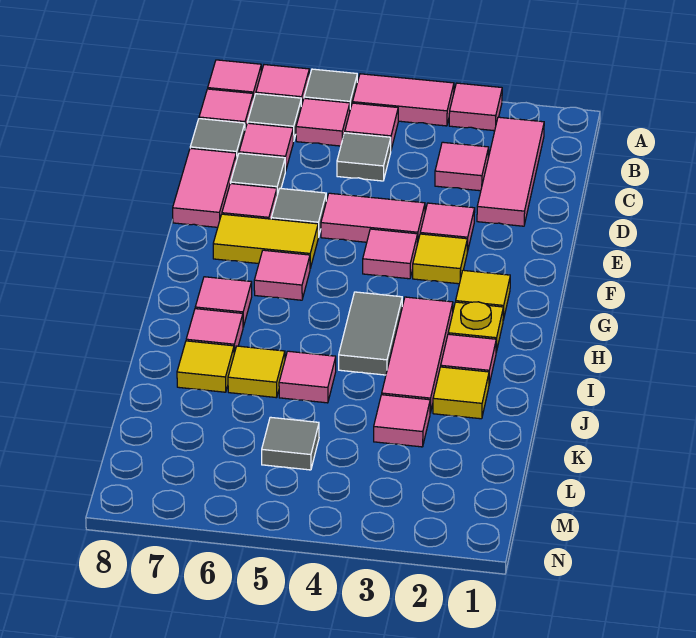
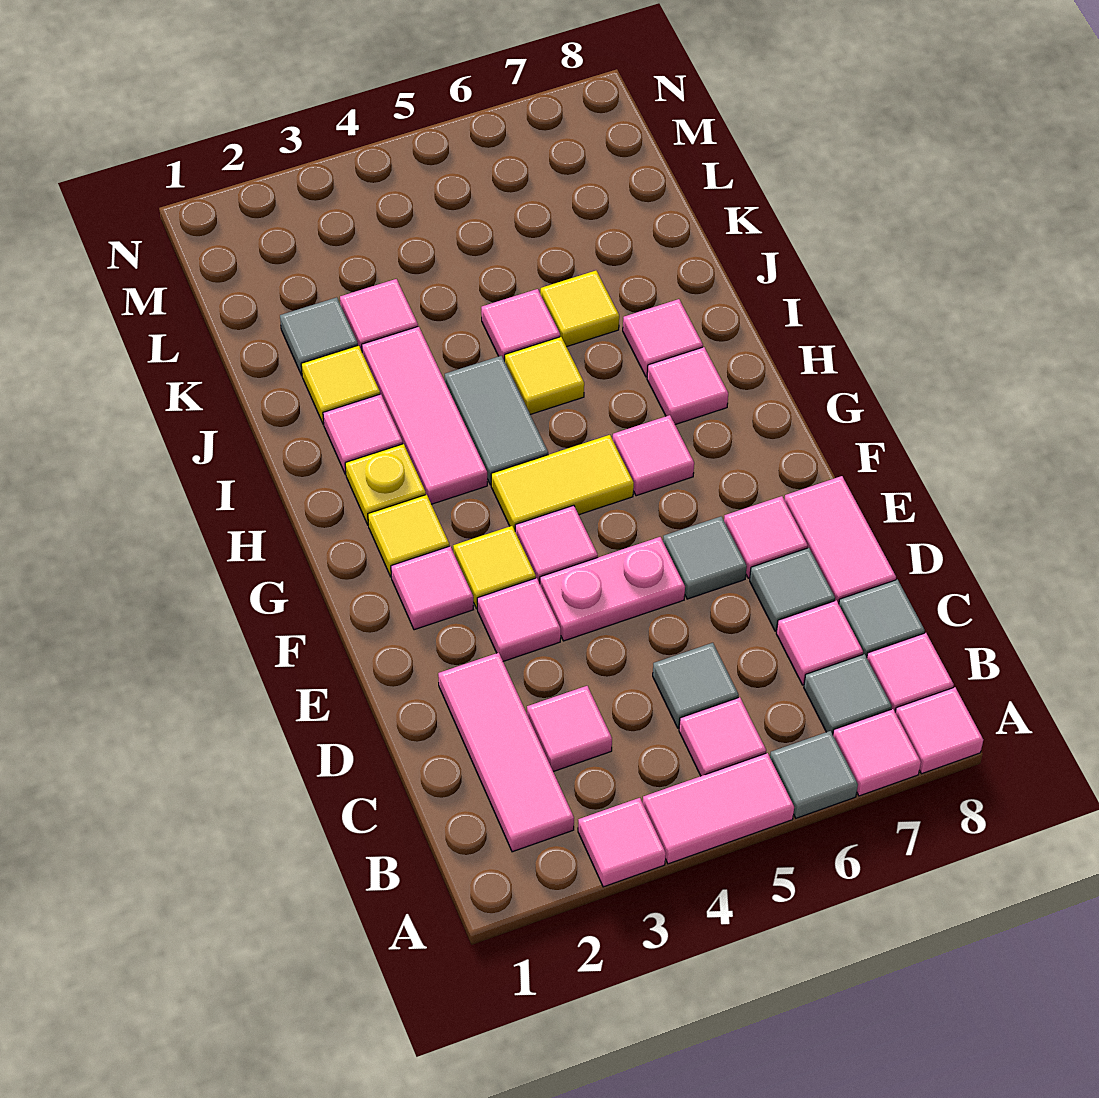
pink 1x1 tile [296,98,350,146] -> pink 1x1 tile moved to [391,546,473,630]
pink 1x2 tile [321,193,425,244] -> pink 1x2 plate [540,537,685,641]
yellow 1x2 tile [213,214,318,268] -> yellow 1x2 tile moved to [491,435,634,530]
yellow 1x1 tile [177,341,234,392] -> yellow 1x1 tile moved to [505,337,584,414]
grey 1x1 tile [262,417,319,470] -> grey 1x1 tile moved to [280,297,358,375]

